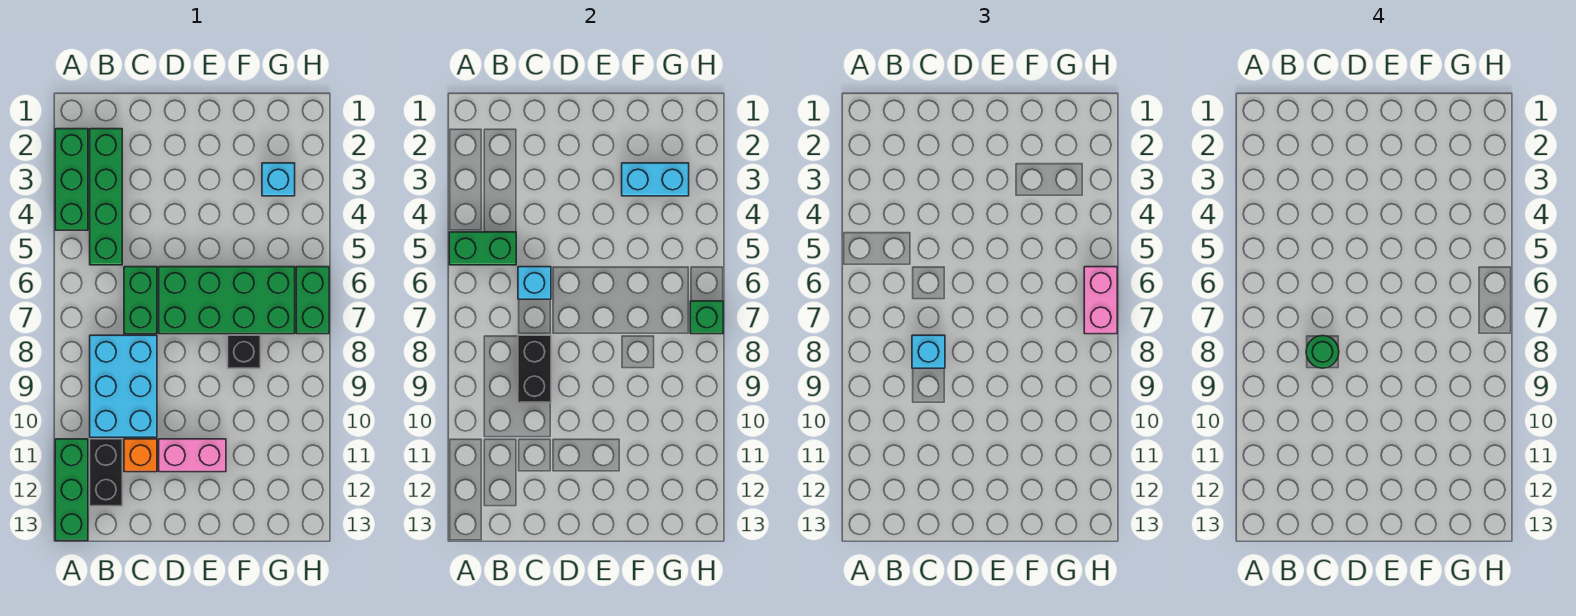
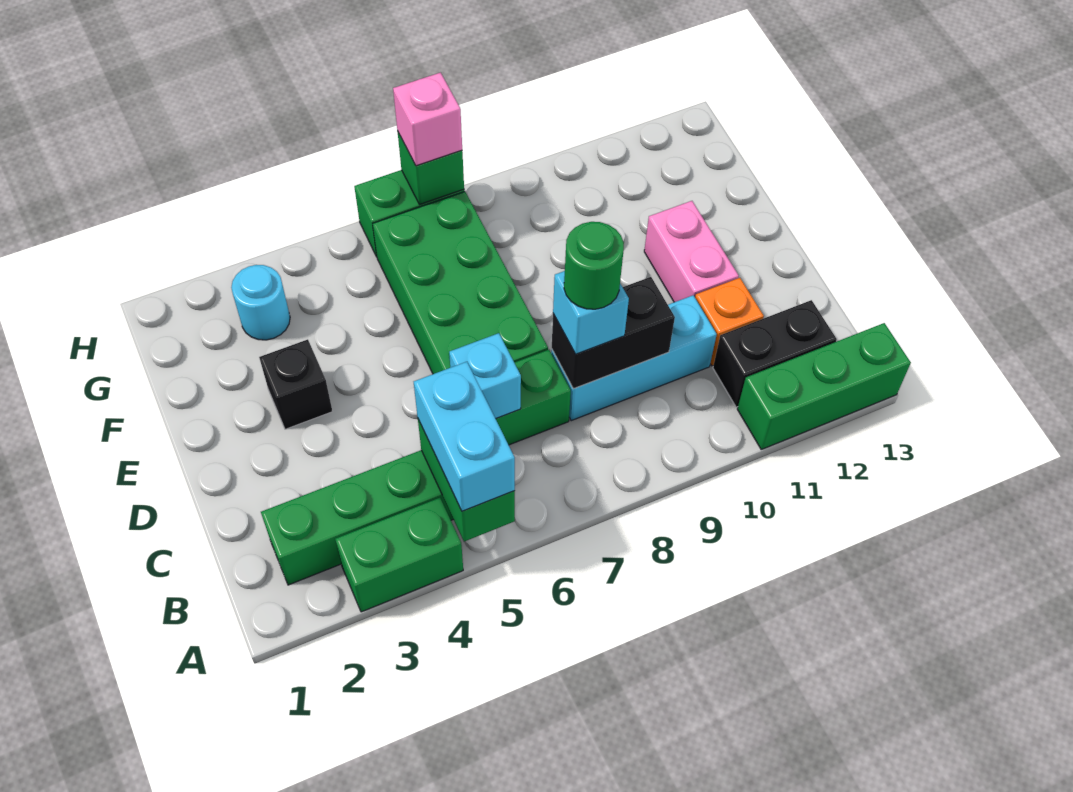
green 1x3 brick [55,129,88,230] -> green 1x2 brick [335,498,463,612]
cyan 2x3 brick [90,335,157,437] -> cyan 1x3 brick [551,295,717,421]
cyan 1x2 brick [622,163,689,196] -> cyan 1x2 brick moved to [414,362,515,511]
black 1x1 brick [228,335,260,368] -> black 1x1 brick moved to [259,339,333,429]
cyan 1x1 brick [262,163,295,196] -> cyan 1x1 round brick [231,265,290,340]
pink 1x2 brick [1084,267,1117,334] -> pink 1x1 brick [393,73,462,166]

